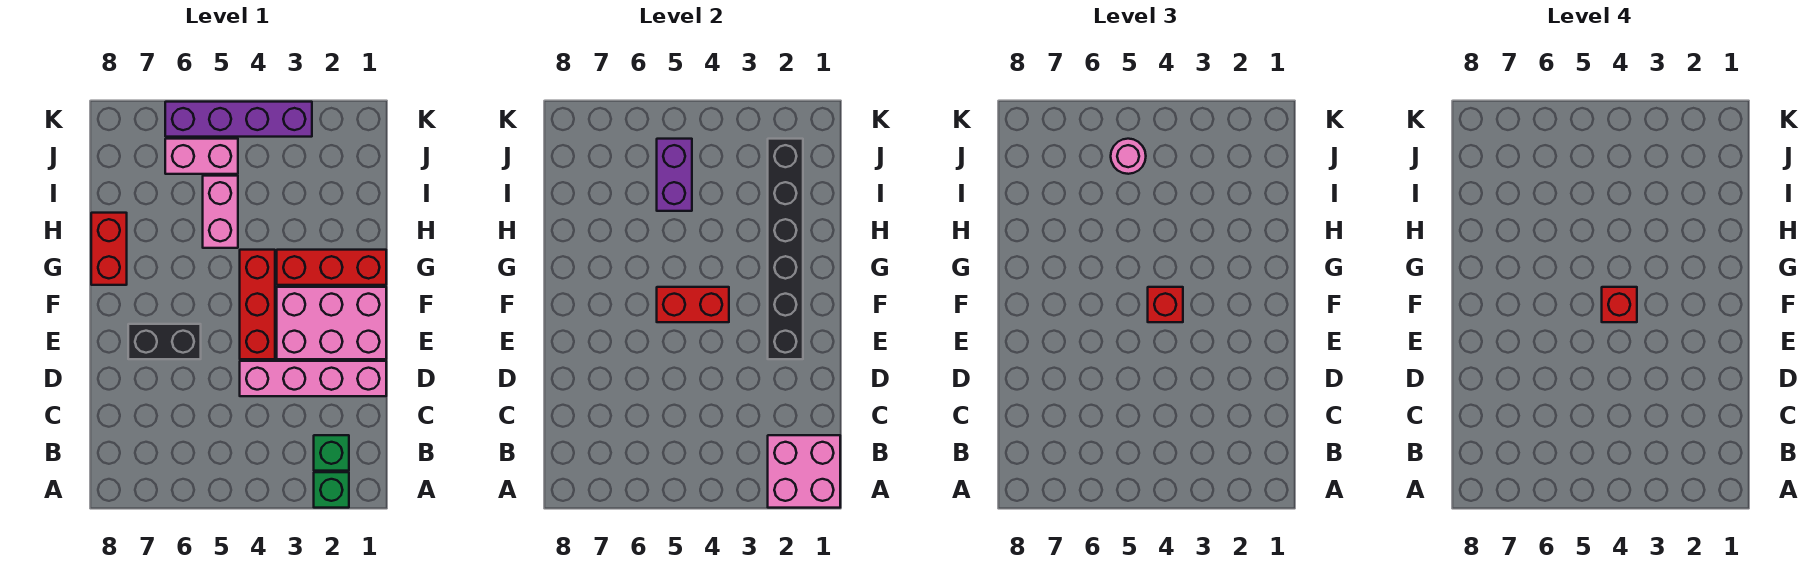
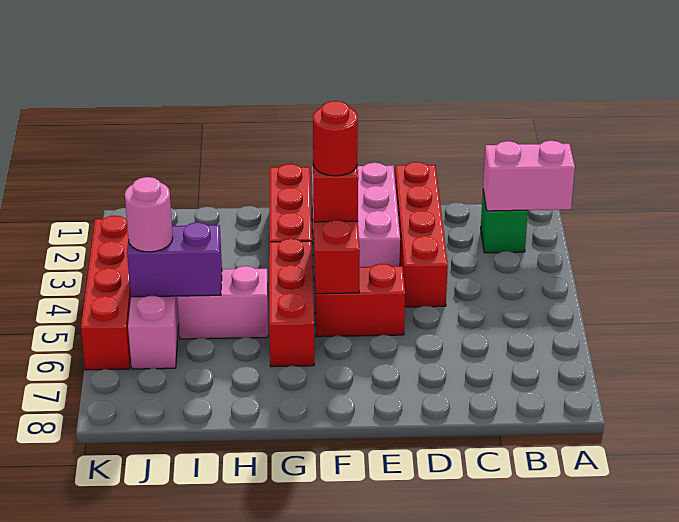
pink 2x2 brick [768,435,840,508] -> pink 1x2 brick [483,141,575,211]
green 1x1 brick [314,472,349,508] -> none
pink 1x4 brick [240,361,386,396] -> red 1x4 brick [395,162,448,307]
black 1x6 brick [768,139,803,359] -> none
red 1x3 brick [240,250,275,359] -> red 1x3 brick turned to [269,238,314,367]
black 1x2 brick [128,324,201,359] -> none
red 1x1 brick [1602,287,1637,322] -> red 1x1 round brick [313,101,358,176]
red 1x2 brick [91,213,127,285] -> red 1x2 brick moved to [315,264,405,337]
purple 1x4 brick [165,102,312,137] -> red 1x4 brick [81,216,131,370]

